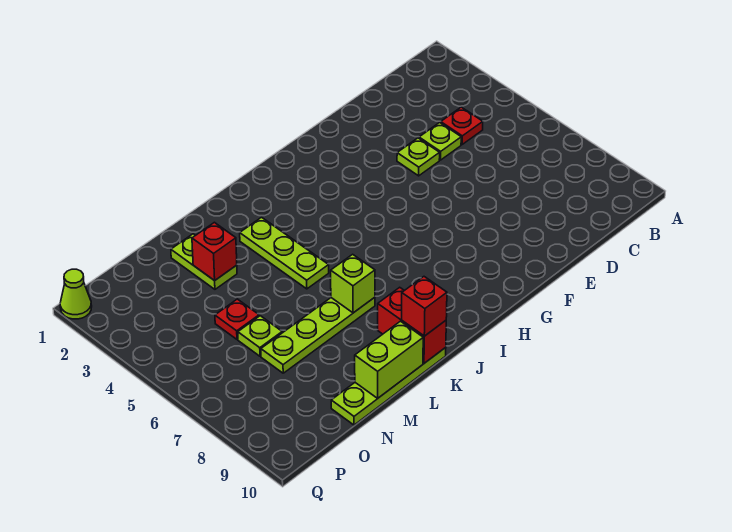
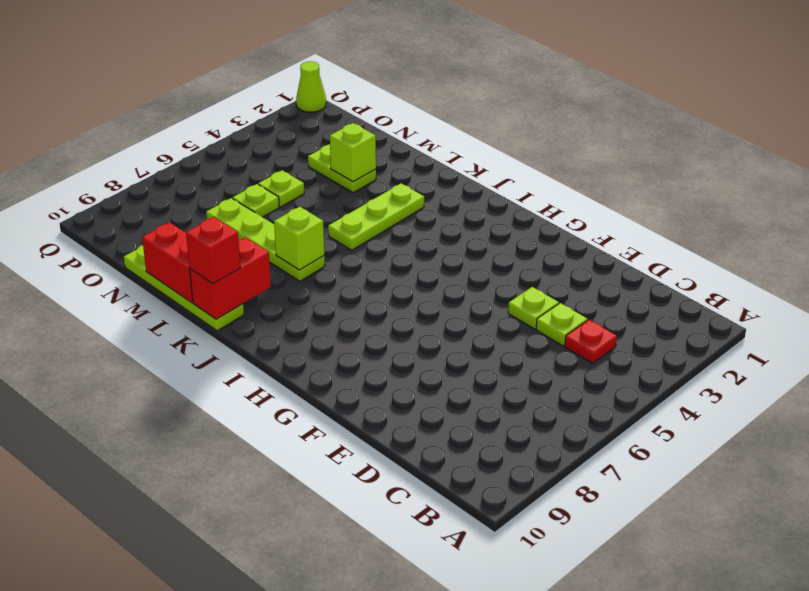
lime 1x2 brick [355,321,423,398] -> red 1x2 brick [142,222,193,303]
lime 1x2 plate [171,234,237,289] -> lime 1x2 plate turned to [308,145,376,193]
red 1x1 brick [192,222,237,281] -> lime 1x1 brick [330,123,376,182]
red 1x1 plate [215,299,259,339] -> lime 1x1 plate [258,170,304,207]

